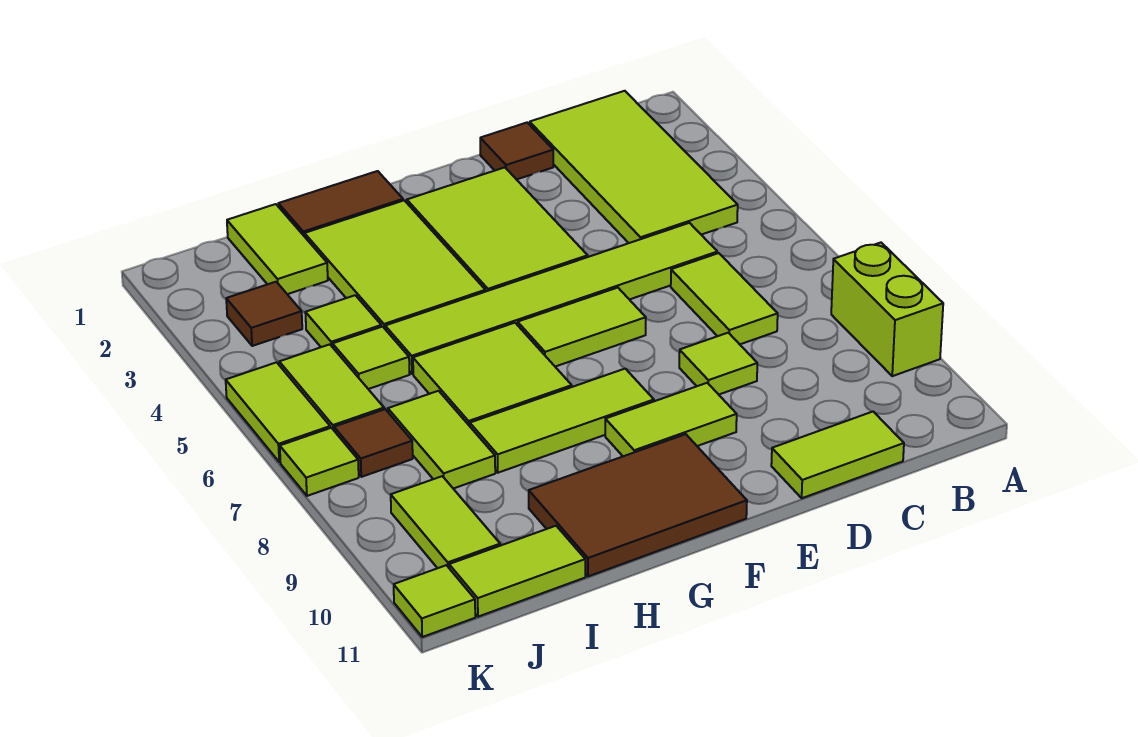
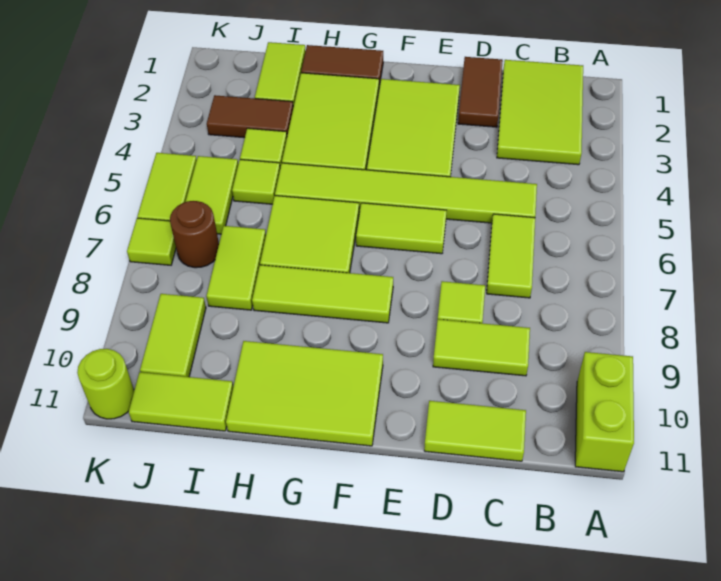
lime 1x2 brick [831,243,943,376] -> lime 1x2 brick moved to [575,352,634,472]
lime 2x4 tile [530,91,738,243] -> lime 2x3 tile [497,60,583,165]
brown 1x1 tile [480,123,553,180] -> brown 1x2 tile [458,57,503,127]
lime 1x2 tile [605,383,737,456] -> lime 1x2 tile moved to [433,319,530,376]
brown 2x3 tile [529,434,747,576] -> lime 2x3 tile [226,341,383,446]
brown 1x1 tile [226,282,302,346] -> brown 1x2 tile [207,95,293,138]
brown 1x1 tile [334,409,413,477] -> brown 1x1 round brick [170,201,219,268]
lime 1x1 tile [394,565,475,637] -> lime 1x1 round brick [77,349,134,419]

